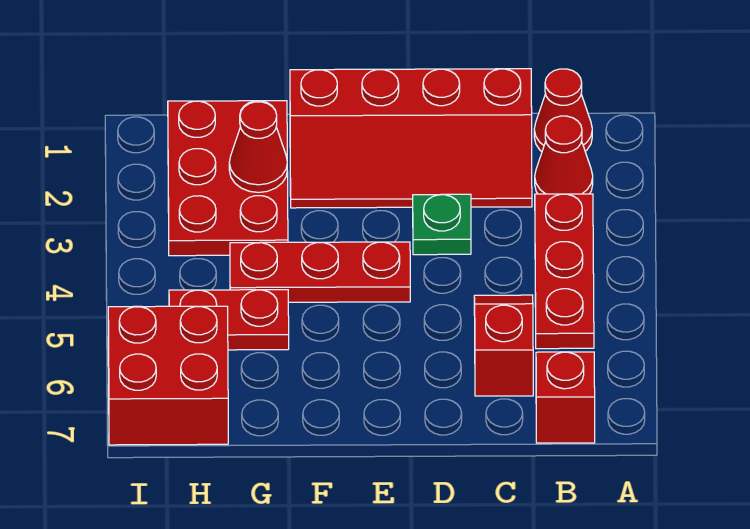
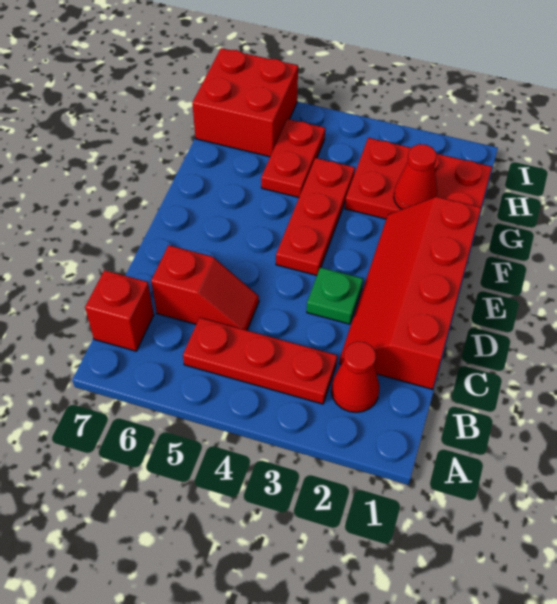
red 1x1 cone [534,69,592,151] -> none

